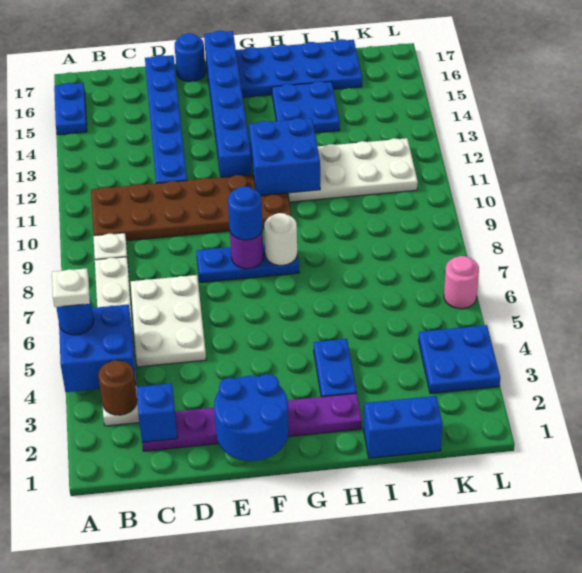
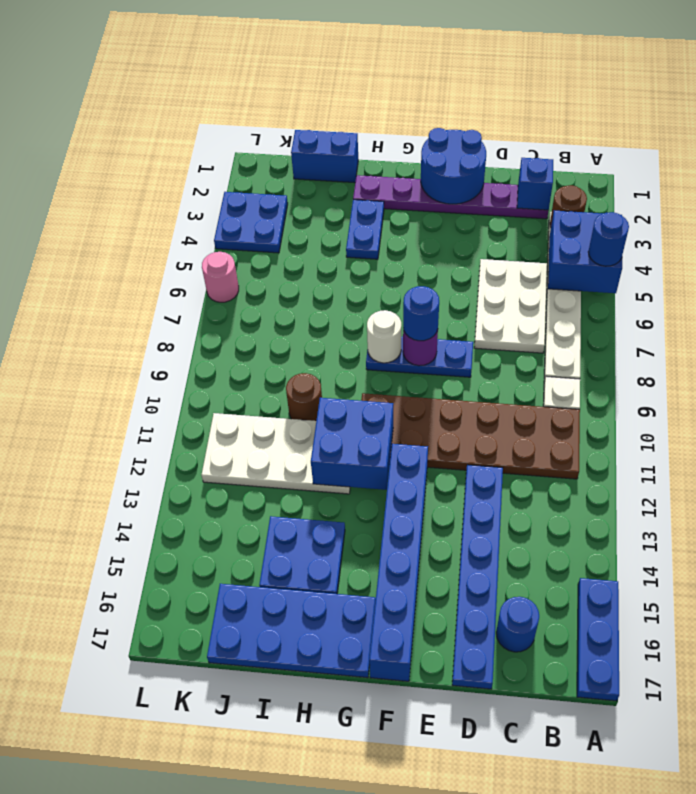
white 1x1 plate [52,268,90,307] -> none
blue 1x2 plate [54,83,87,135] -> blue 1x3 plate [577,578,619,701]
blue 1x1 round brick [175,33,206,82] -> blue 1x1 round brick moved to [496,597,539,652]
none -> brown 1x1 round brick [286,373,322,421]

